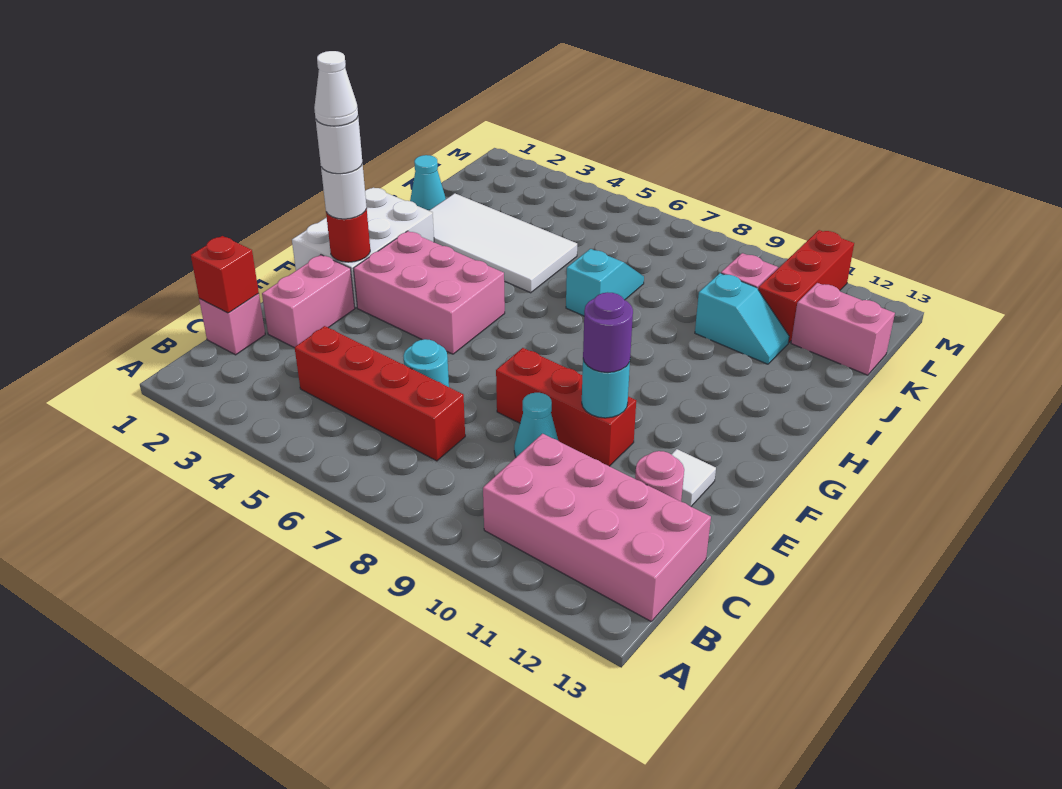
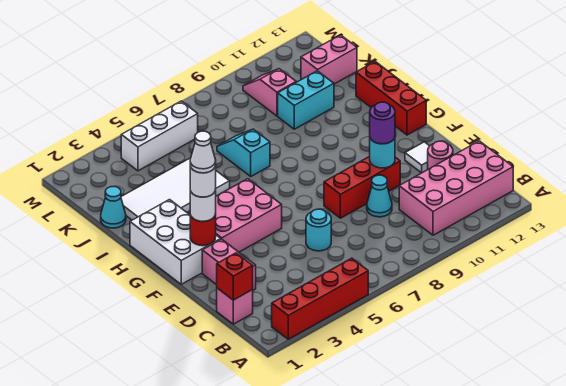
red 1x4 brick [295,326,465,461] -> red 1x4 brick moved to [272,258,368,339]
cyan 1x2 slope [695,273,789,364] -> cyan 1x2 brick [278,71,334,129]
red 1x3 brick [758,230,854,343] -> red 1x3 brick moved to [356,62,426,135]
none -> white 1x3 brick [121,101,198,171]

